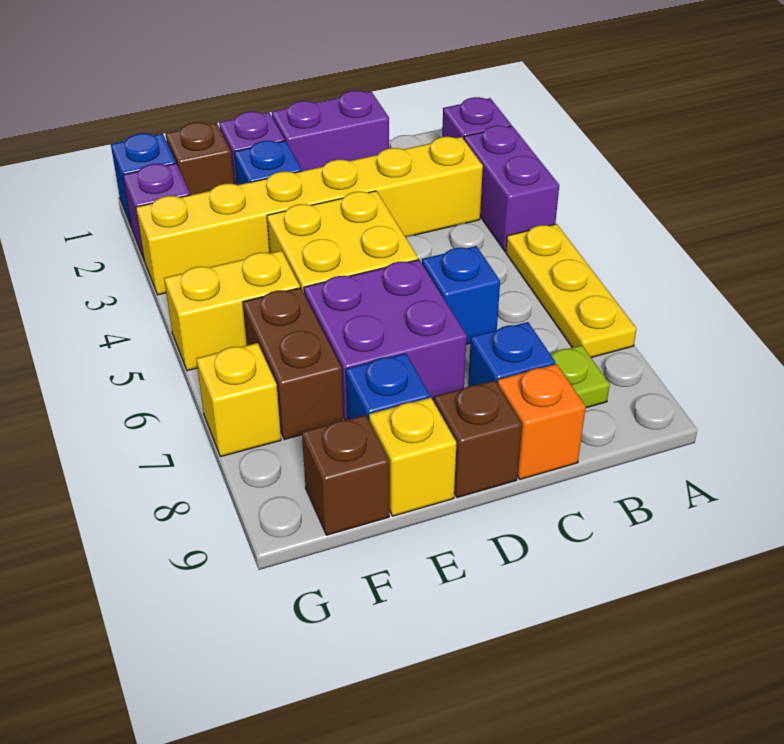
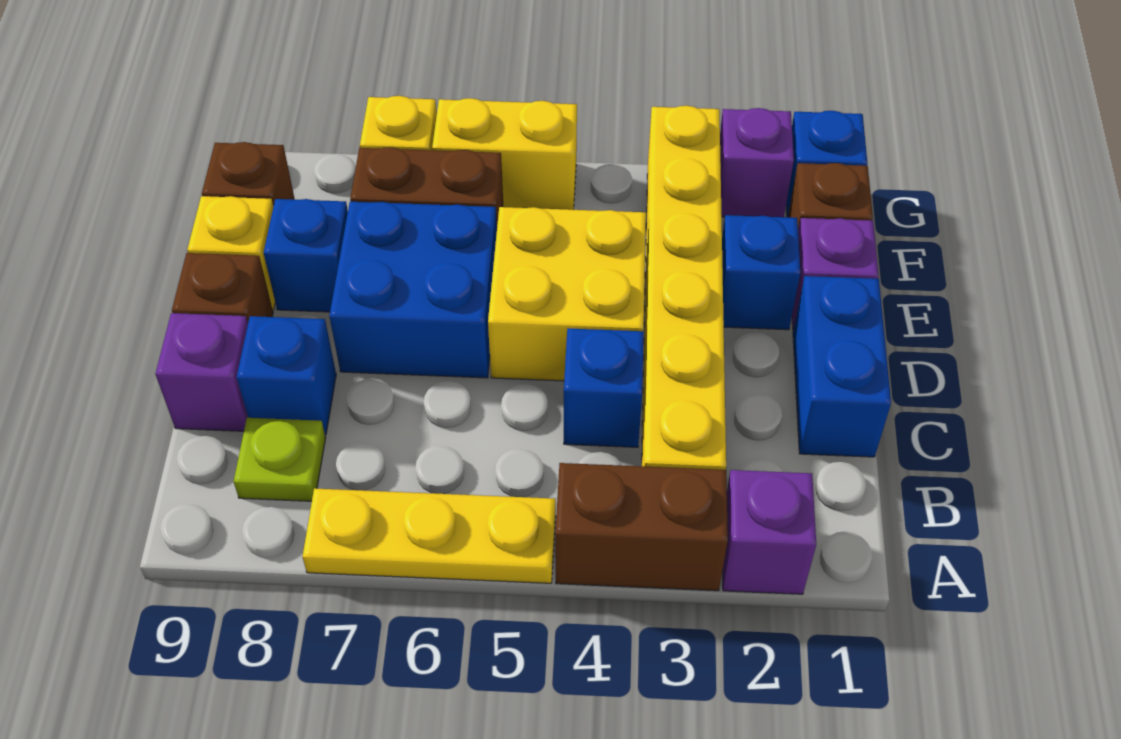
purple 1x2 brick [464,126,559,251] -> brown 1x2 brick [555,463,728,591]
purple 1x2 brick [272,91,389,171] -> blue 1x2 brick [793,276,891,457]
blue 1x1 brick [422,246,500,344] -> blue 1x1 brick moved to [564,328,644,447]
orange 1x1 brick [497,364,586,479] -> purple 1x1 brick [155,313,248,431]
purple 2x2 brick [304,260,467,420] -> blue 2x2 brick [329,202,497,378]
yellow 1x2 brick [164,251,300,371] -> yellow 1x2 brick turned to [432,98,577,210]

